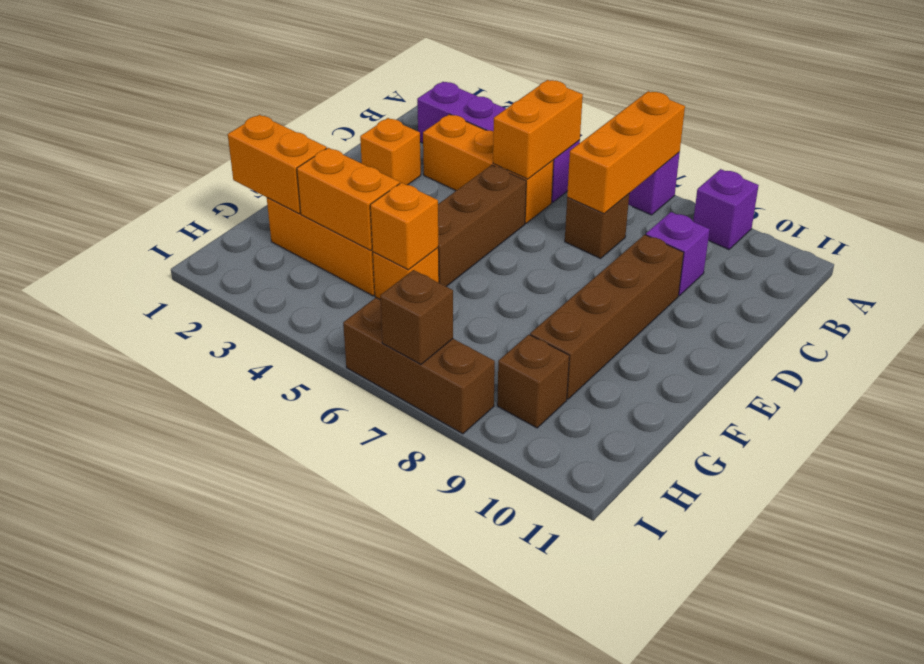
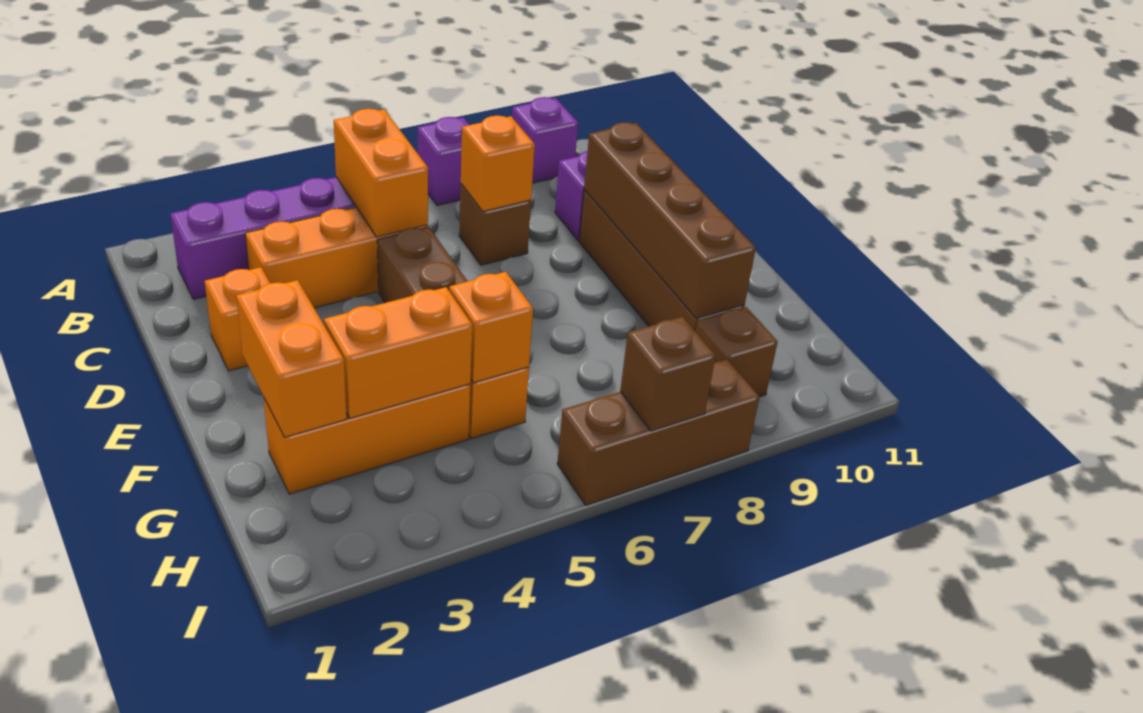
orange 1x3 brick [567,91,685,214] -> orange 1x1 brick [461,116,535,211]
none -> brown 1x4 brick [584,122,756,318]
orange 1x2 brick [228,115,327,214] -> orange 1x2 brick turned to [236,280,347,437]

